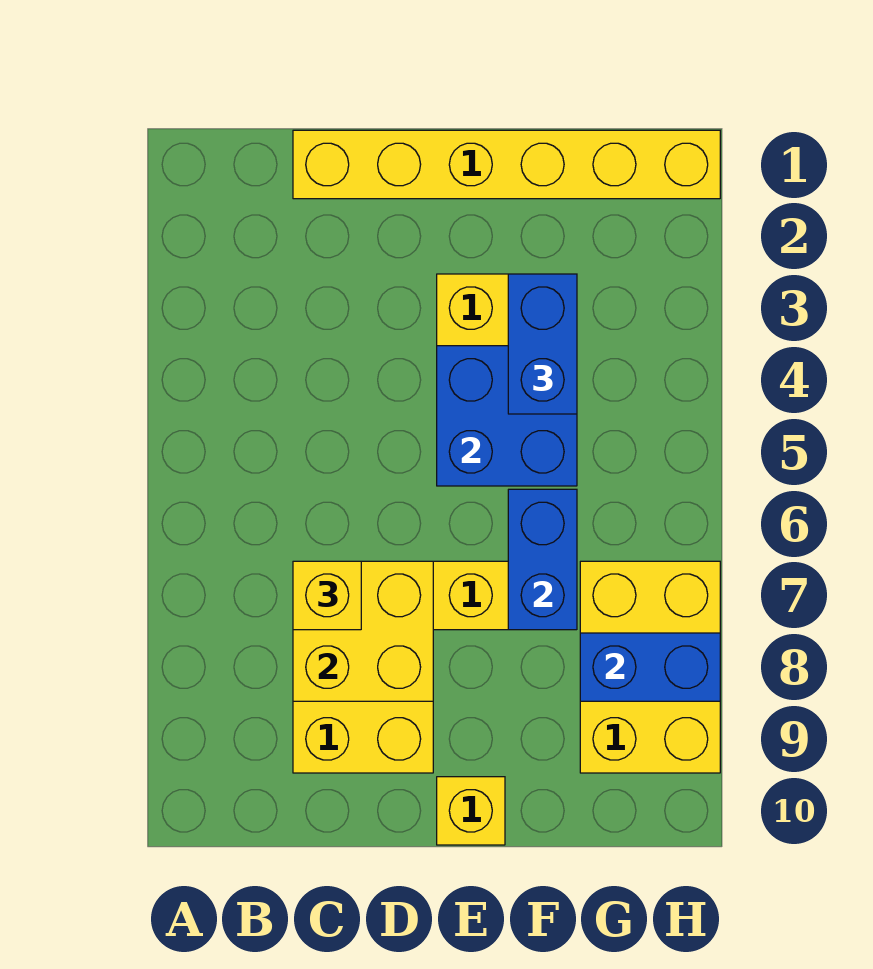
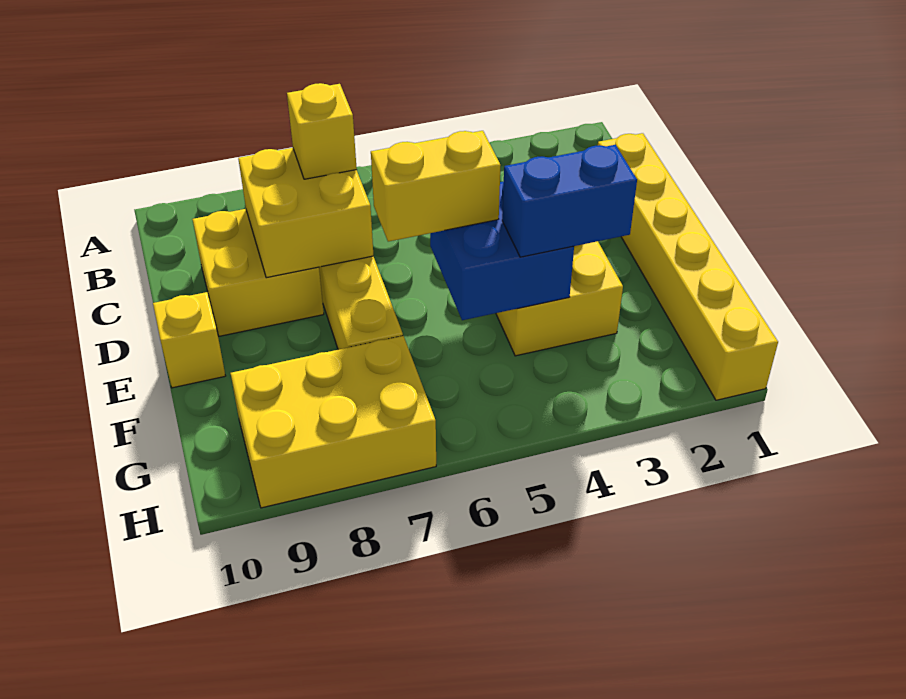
none -> yellow 1x2 brick [371,131,501,242]
blue 1x2 brick [508,489,577,630] -> none
blue 1x2 brick [580,633,720,701] -> none

